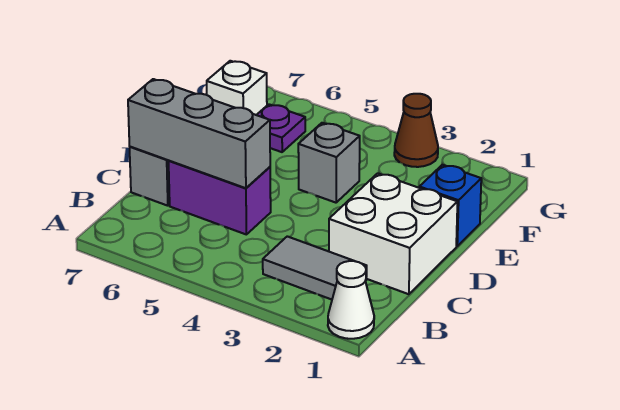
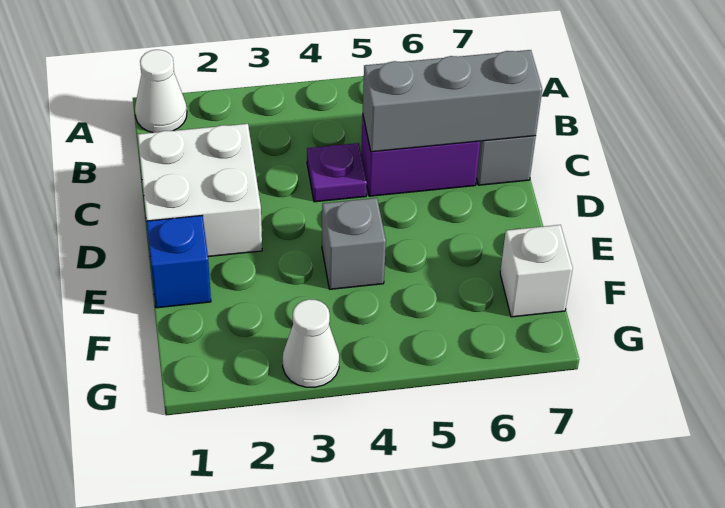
grey 1x2 tile [263,236,367,300] -> none
purple 1x1 plate [257,104,305,152] -> purple 1x1 plate moved to [307,143,367,202]
brown 1x1 cone [394,94,438,167] -> white 1x1 cone [283,299,339,387]

